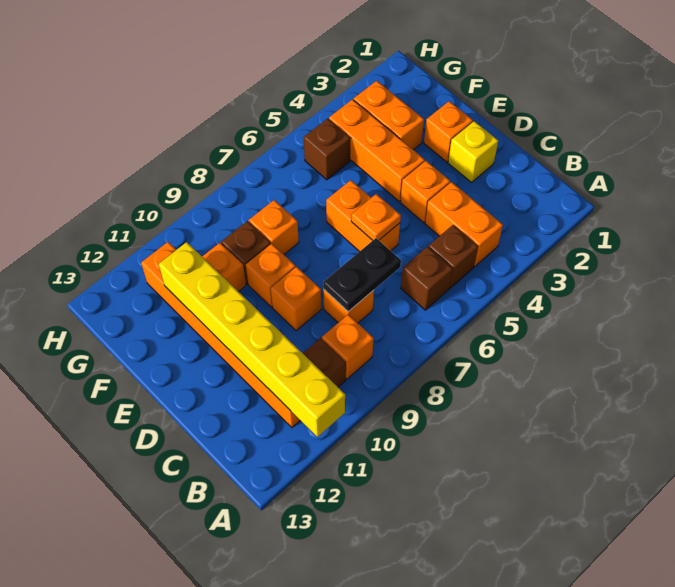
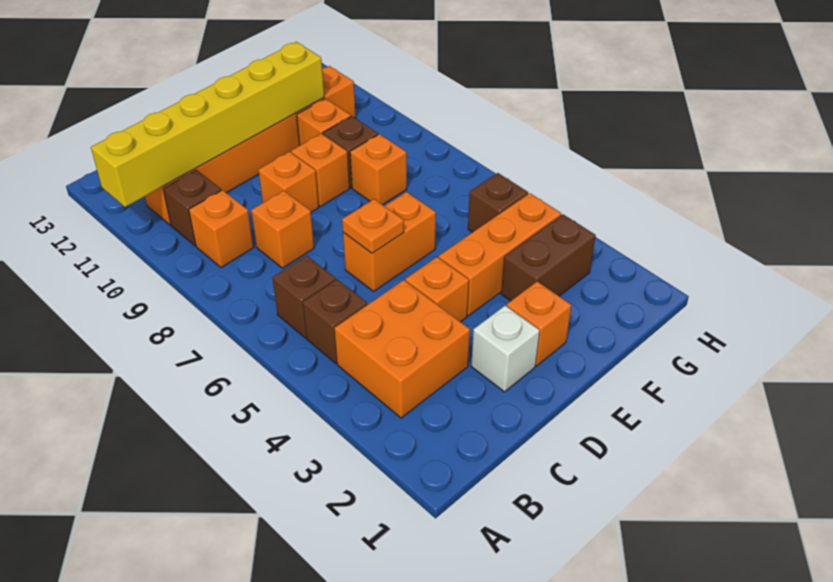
orange 1x2 brick [425,182,503,266] -> orange 2x2 brick [335,280,470,418]
black 1x2 plate [323,238,401,312] -> none
yellow 1x1 brick [448,121,498,182] -> white 1x1 brick [471,306,540,392]
orange 1x2 brick [354,81,424,150] -> brown 1x2 brick [501,214,596,301]

